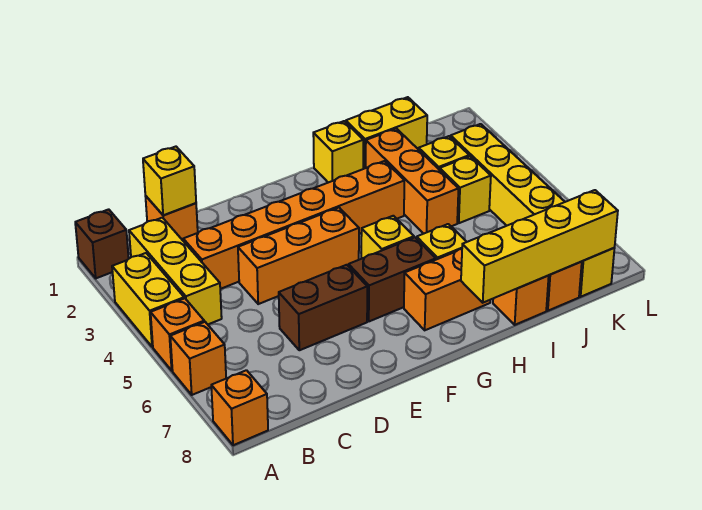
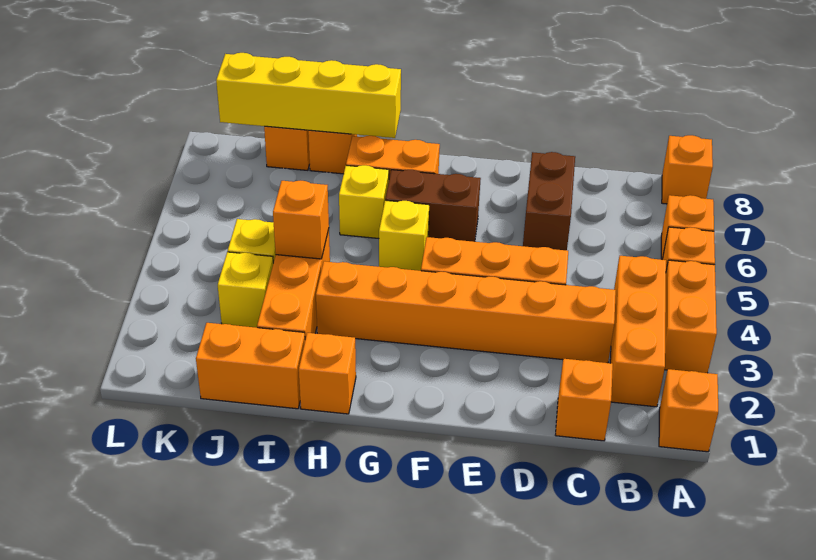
brown 1x1 brick [75,209,129,278] -> orange 1x1 brick [659,369,718,452]
yellow 1x2 brick [112,253,184,347] -> orange 1x2 brick [665,260,717,373]
yellow 1x3 brick [129,218,222,324] -> orange 1x3 brick [610,256,666,407]
yellow 1x1 brick [143,147,196,215] -> none
brown 1x2 brick [279,265,367,350] -> brown 1x2 brick turned to [523,152,575,250]
yellow 1x1 brick [313,121,363,183] -> orange 1x1 brick [299,333,356,414]
yellow 1x2 brick [346,97,427,169] -> orange 1x2 brick [196,323,305,409]
none -> orange 1x1 brick [273,181,329,259]
yellow 1x6 brick [451,124,615,297] -> none

